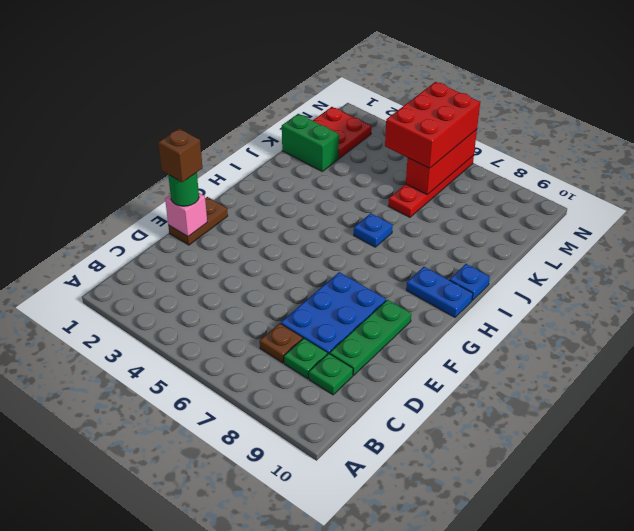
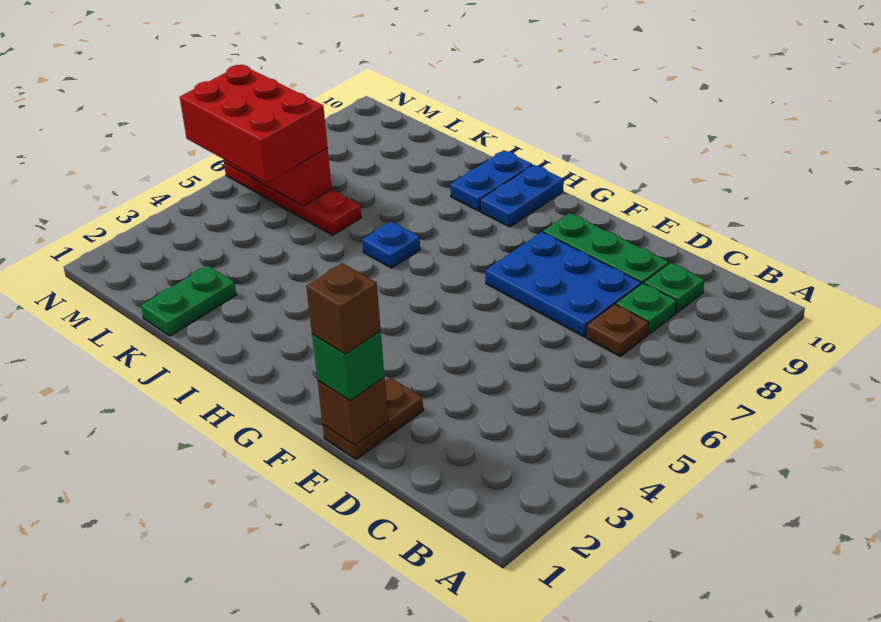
brown 1x2 plate [168,197,228,245] -> brown 1x2 plate turned to [323,377,423,459]
pink 1x1 brick [165,193,207,236] -> brown 1x1 brick [318,378,388,445]
green 1x1 round brick [168,172,199,206] -> green 1x1 brick [312,331,385,401]
blue 1x1 plate [450,264,490,300] -> blue 1x2 plate [450,150,532,211]
green 1x2 brick [282,114,339,171] -> green 1x2 plate [141,266,236,336]
red 2x2 plate [313,107,372,158] -> none

